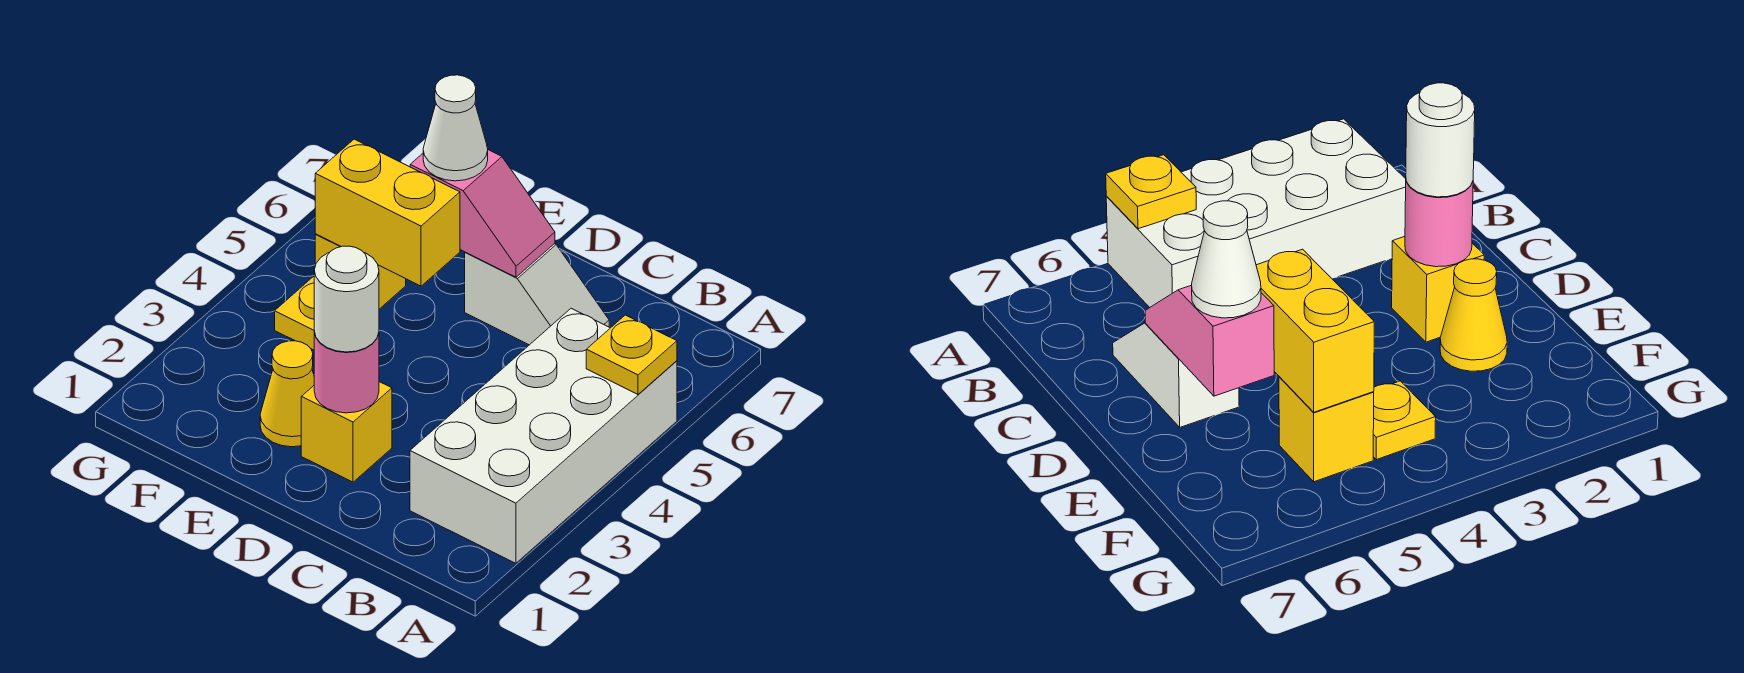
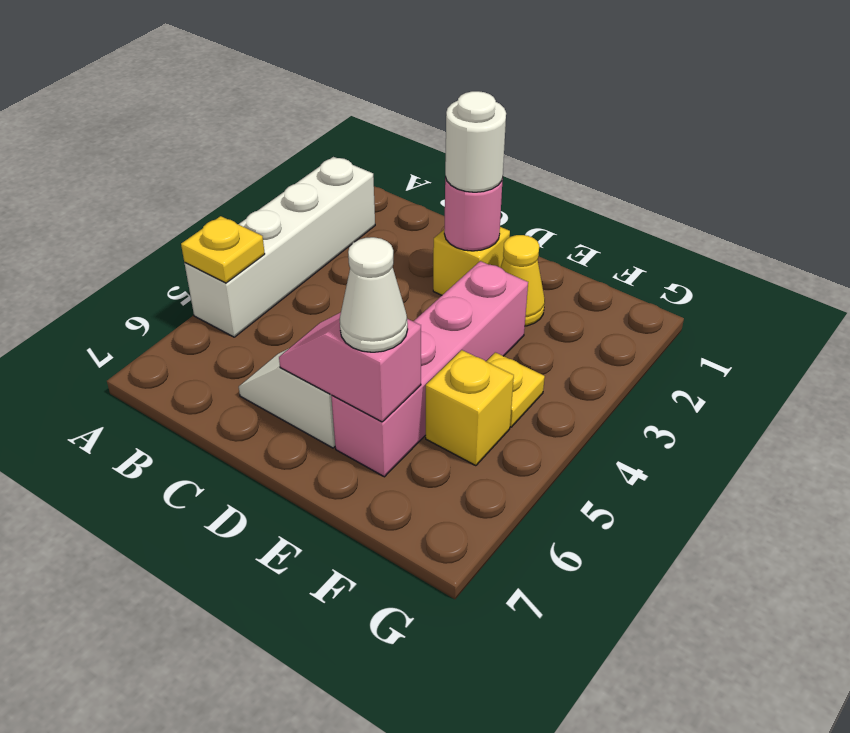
white 2x4 brick [410,308,677,563] -> white 1x4 brick [185,157,375,337]
none -> pink 1x4 brick [331,261,528,477]
yellow 1x2 brick [315,139,460,286] -> none

